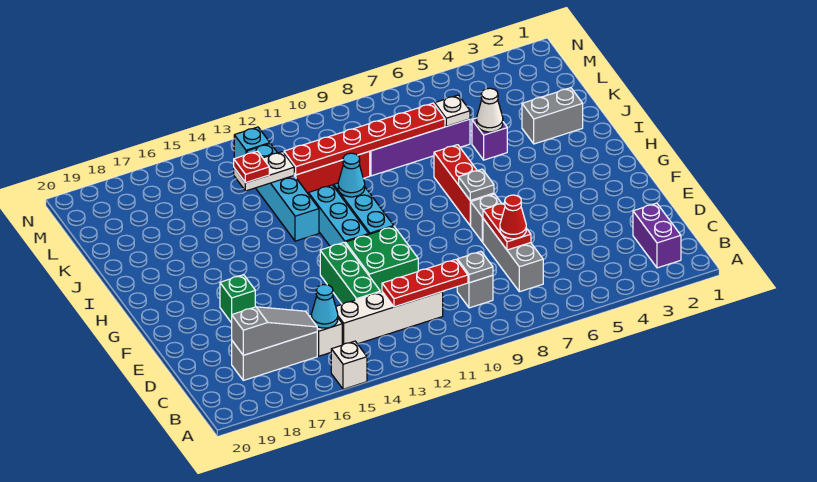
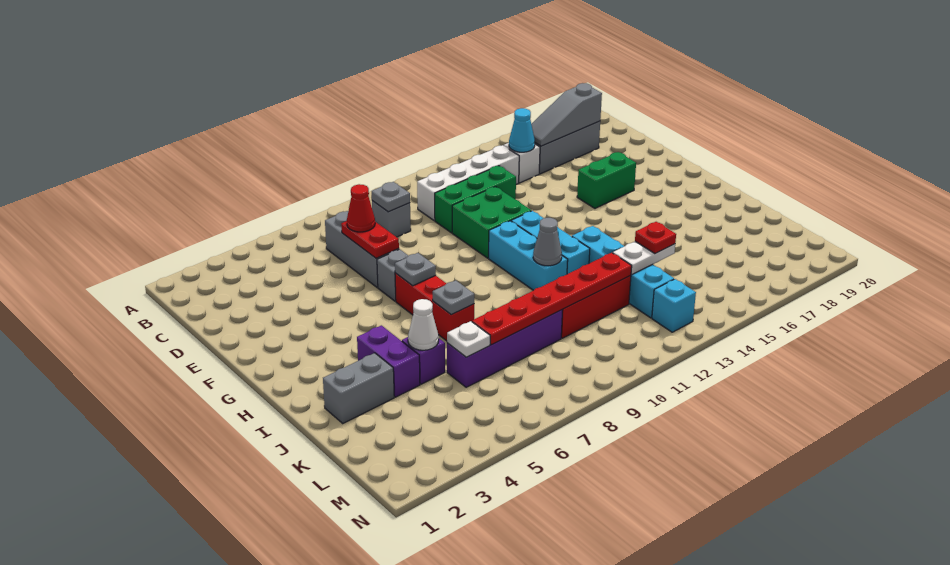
white 1x1 brick [331,341,367,389] -> none
purple 1x2 brick [633,203,681,268] -> purple 1x2 brick moved to [357,325,420,397]
red 1x3 plate [382,260,468,307] -> none
green 1x3 brick [320,243,380,304] -> green 1x3 brick turned to [435,166,516,233]
green 1x1 brick [220,275,255,323] -> green 1x2 brick [577,152,636,208]
none -> grey 1x1 plate [433,280,474,315]
cyan 1x1 cone [338,153,365,197] -> grey 1x1 cone [533,218,562,266]

